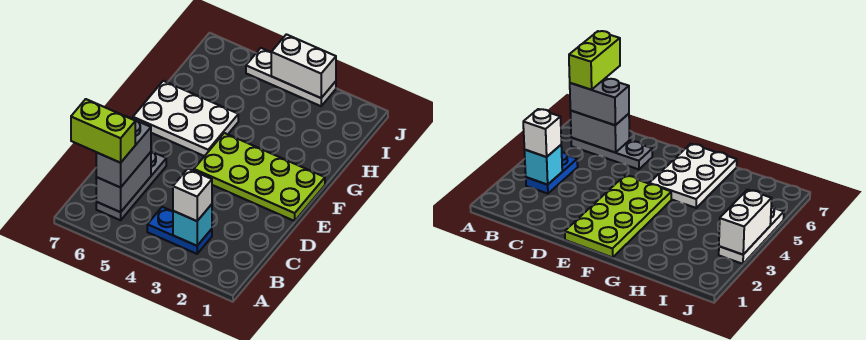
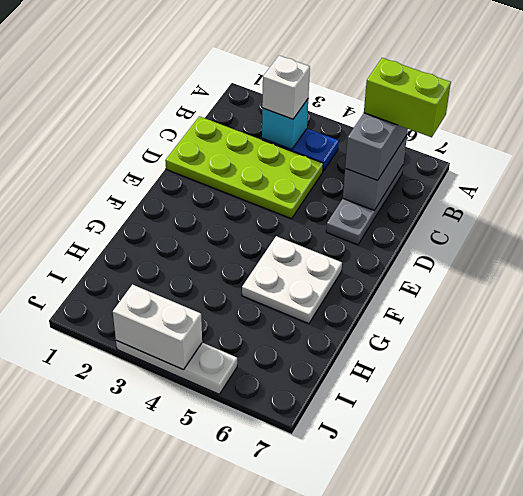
lime 2x4 plate [194,133,325,221] -> lime 2x4 plate moved to [165,116,323,219]
white 2x3 plate [133,81,238,156] -> white 2x2 plate [242,236,342,324]

